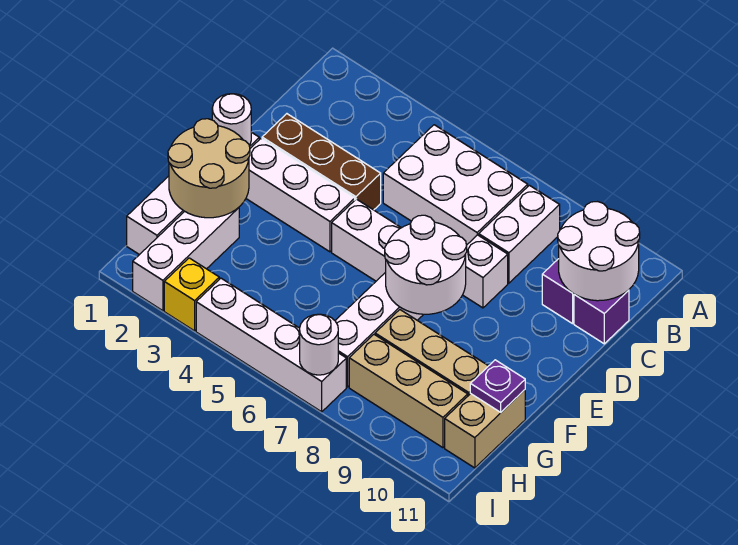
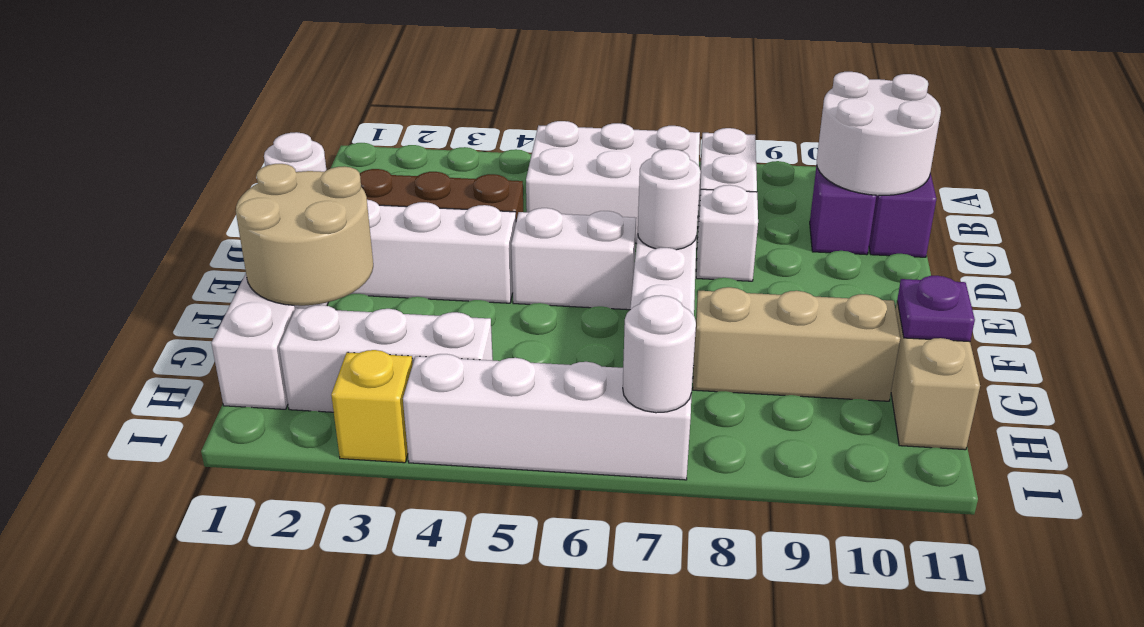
white 2x2 round brick [385,215,467,314] -> white 1x1 round brick [638,149,701,250]
white 1x3 brick [133,207,239,311] -> white 1x3 brick turned to [279,305,493,412]
tan 1x3 brick [349,335,468,448] -> none

